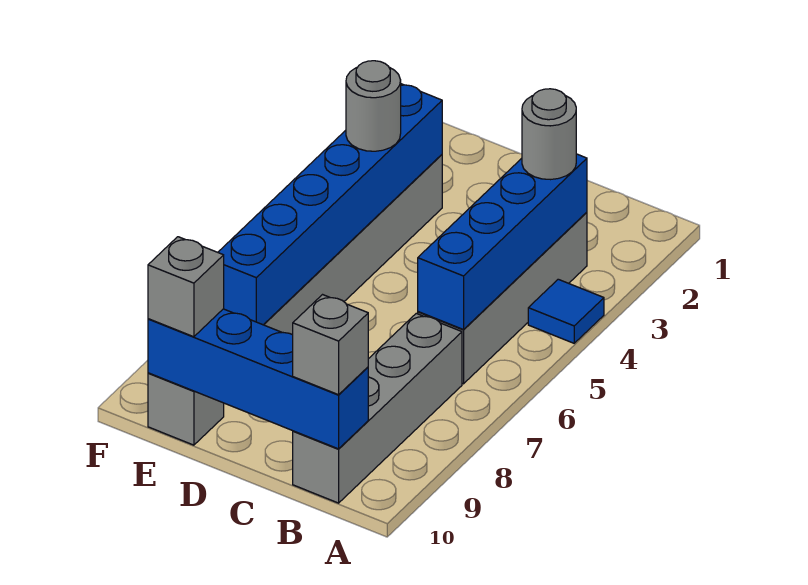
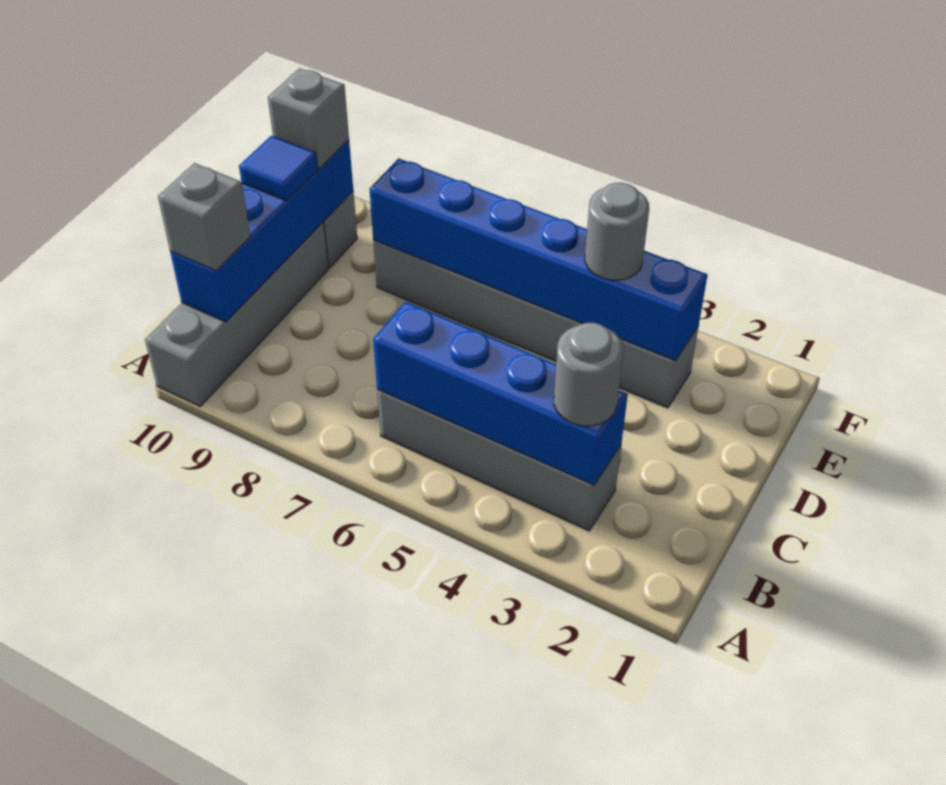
blue 1x1 tile [528,279,604,343] -> blue 1x1 tile moved to [239,136,318,201]
grey 1x4 brick [293,313,462,503] -> grey 1x4 brick turned to [145,223,328,406]

